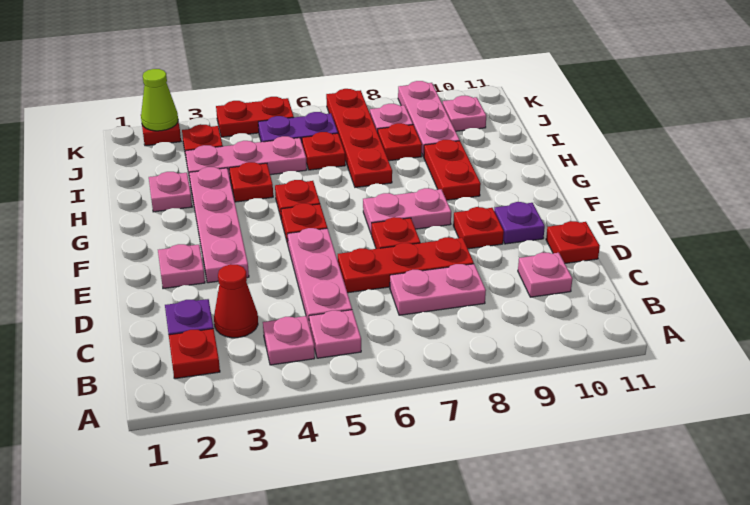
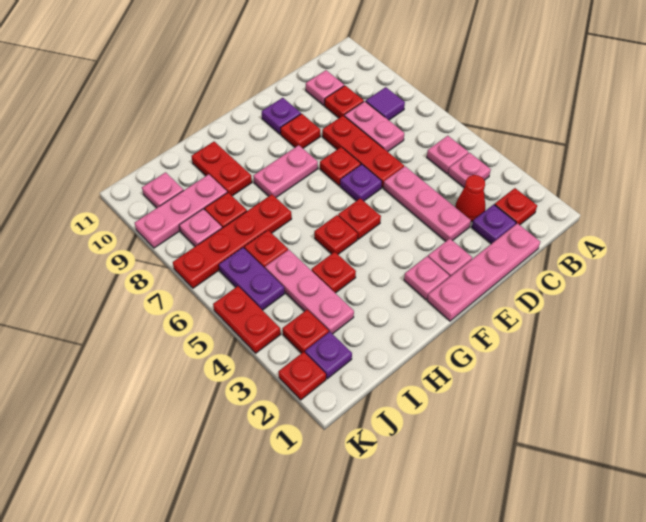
none -> purple 1x1 tile [366,87,405,120]
pink 1x3 plate [287,228,352,323] -> pink 1x3 plate turned to [383,166,471,241]
red 1x1 plate [546,221,600,263] -> red 1x1 plate moved to [325,86,364,118]
pink 1x4 plate [189,167,249,283] -> pink 1x4 plate moved to [427,223,540,321]
none -> purple 1x1 plate [340,164,382,201]
pink 1x2 plate [363,188,451,234] -> pink 1x2 plate turned to [253,145,318,197]
red 1x2 plate [423,140,481,200] -> red 1x2 plate turned to [191,142,252,196]
pink 1x1 plate [149,172,192,212] -> pink 1x1 plate moved to [404,256,449,300]
none -> purple 1x1 plate [305,332,352,379]
lime 1x1 cone [141,69,178,131] -> none

